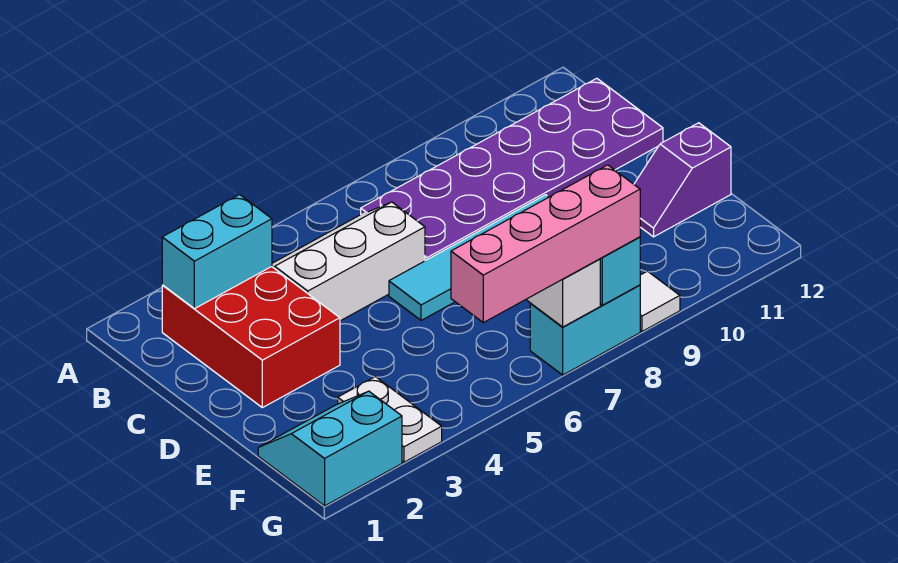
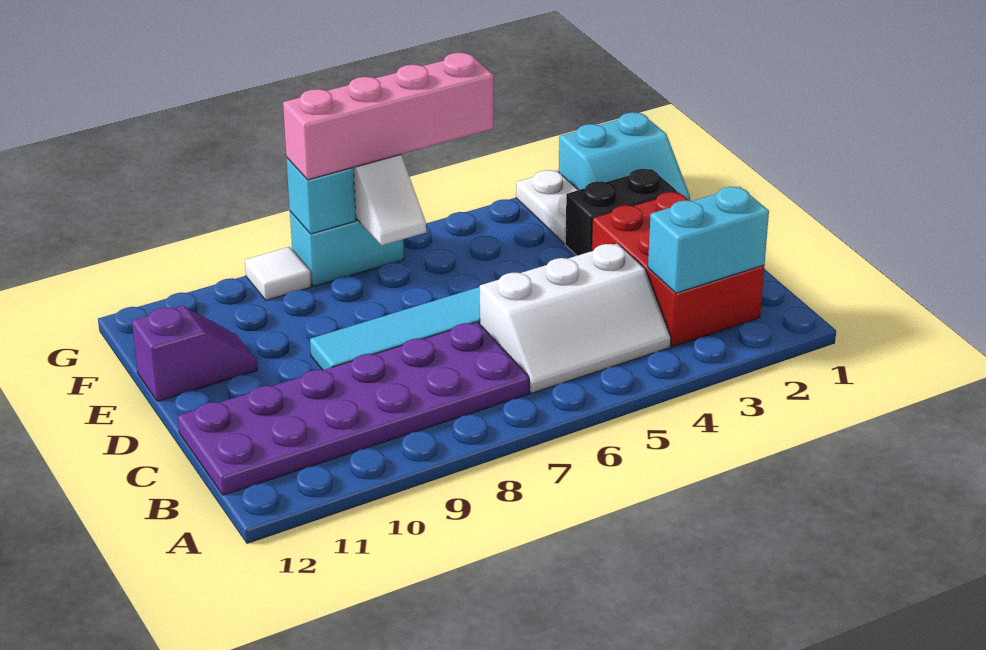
none -> black 1x2 brick [565,169,677,256]

